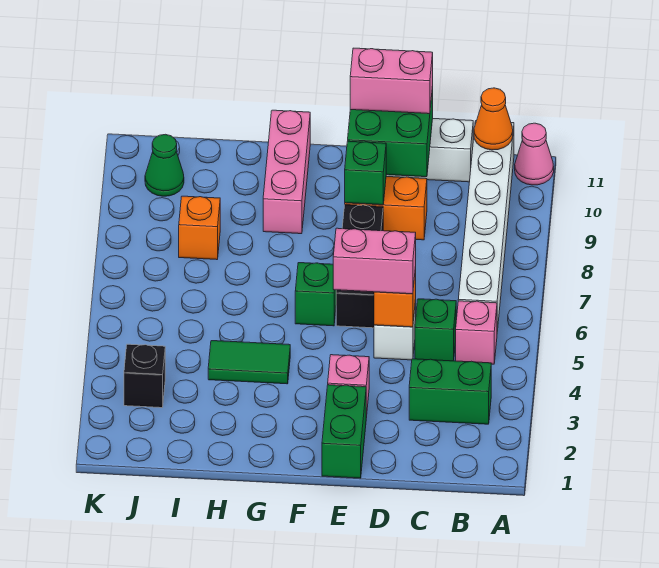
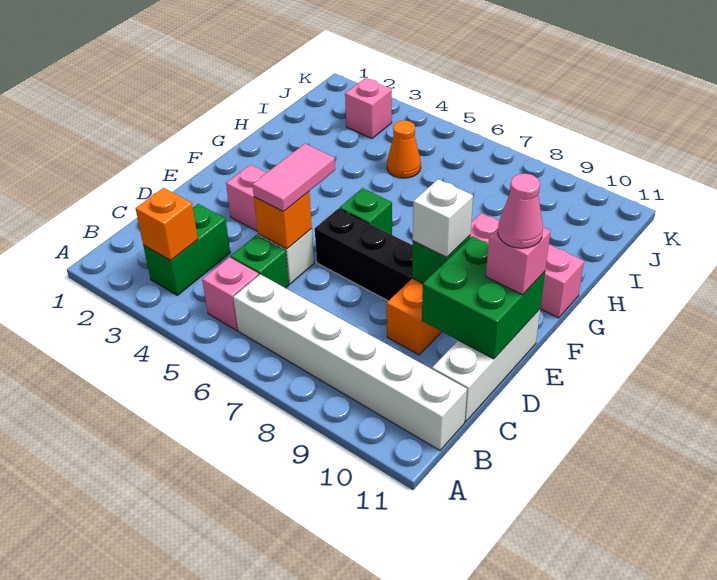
pink 1x1 cone [515,123,554,185] -> pink 1x1 cone moved to [498,174,543,248]
orange 1x1 cone [474,88,513,150] -> orange 1x1 cone moved to [387,120,421,178]
pink 1x2 brick [333,228,416,294] -> pink 1x2 tile [252,144,335,212]
pink 1x2 brick [350,48,433,114] -> pink 1x1 brick [486,227,551,295]
green 1x2 brick [322,385,366,478] -> none
none -> white 1x1 brick [413,179,473,257]
green 1x2 tile [208,341,290,384] -> none
orange 1x1 brick [179,196,220,260] -> orange 1x1 brick moved to [135,188,198,260]
black 1x1 brick [124,344,165,408] -> pink 1x1 brick [345,78,392,138]
green 1x1 cone [145,134,184,196] -> none

